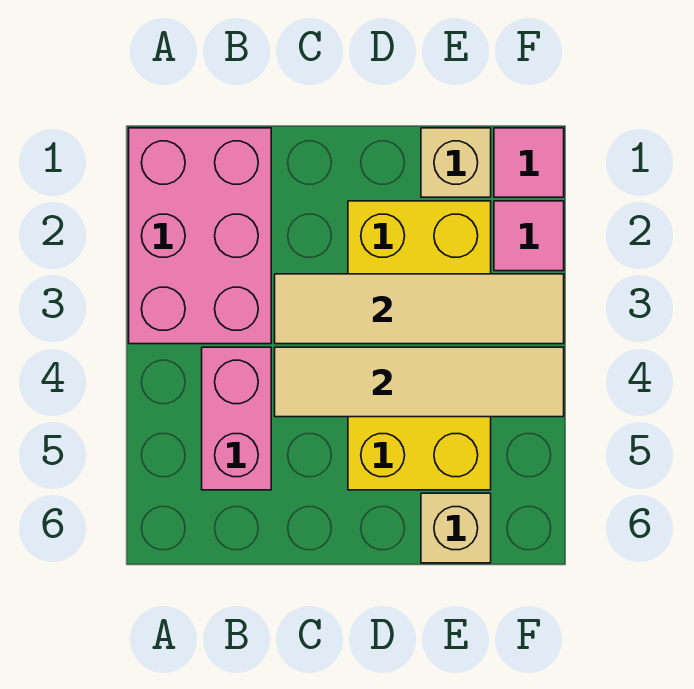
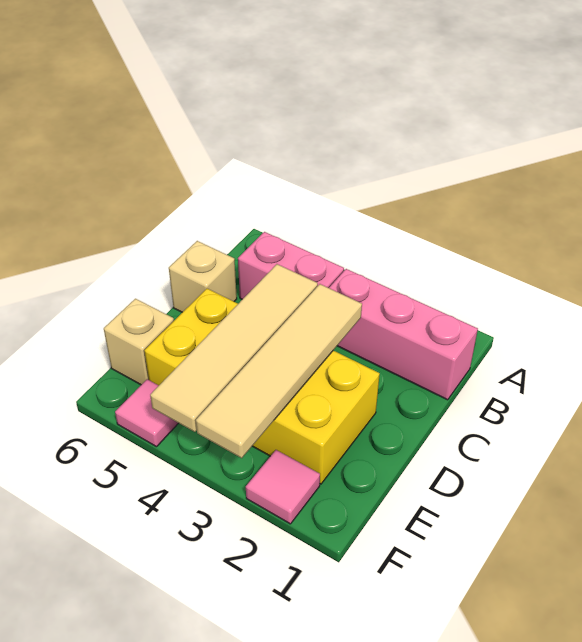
pink 2x3 brick [129,128,271,344] -> pink 1x3 brick [329,269,478,400]
tan 1x1 brick [421,128,491,197] -> tan 1x1 brick moved to [169,241,237,312]
pink 1x1 tile [494,128,564,197] -> pink 1x1 tile moved to [115,379,178,447]

